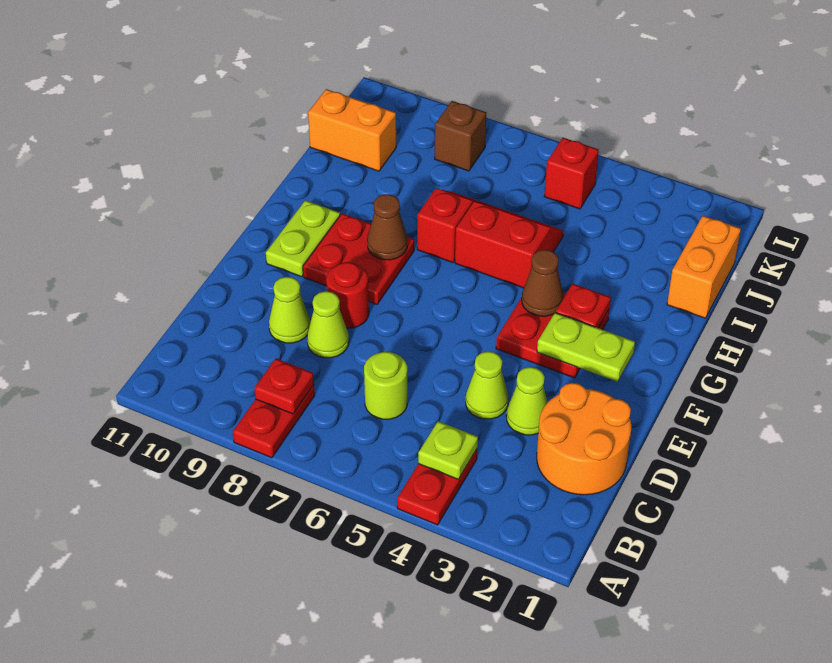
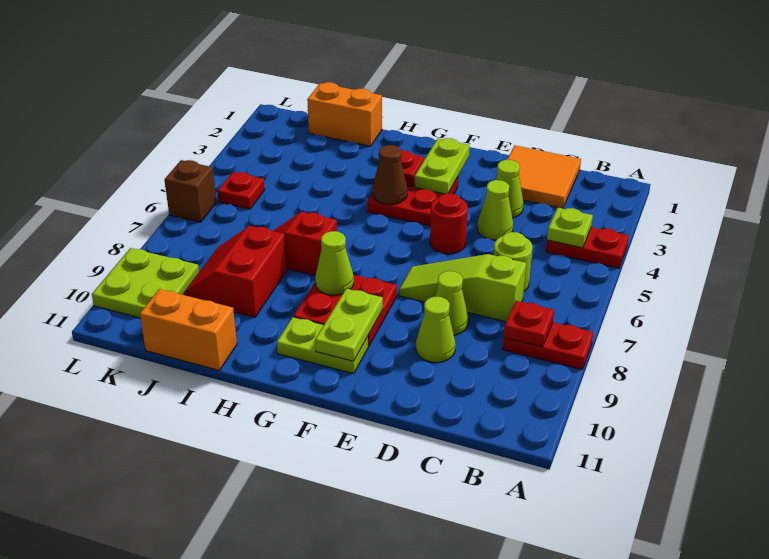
orange 2x2 round brick [537,383,631,495] -> orange 2x2 tile [507,145,581,208]
none -> lime 1x3 slope [399,254,526,322]
red 1x1 round brick [326,262,369,328] -> red 1x1 round brick moved to [430,193,468,254]
none -> lime 1x2 plate [315,289,383,361]
brown 1x1 cone [367,194,407,260] -> lime 1x1 cone [315,231,354,295]
red 2x2 slope [455,202,564,288] -> red 2x2 slope moved to [183,226,287,317]
orange 1x2 brick [308,89,396,171] -> orange 1x2 brick turned to [140,289,237,370]
red 1x1 brick [544,138,599,209] -> red 1x1 plate [218,172,265,209]
brown 1x1 brick [435,101,486,171] -> brown 1x1 brick moved to [164,160,216,222]
none -> lime 2x2 plate [92,248,199,318]

